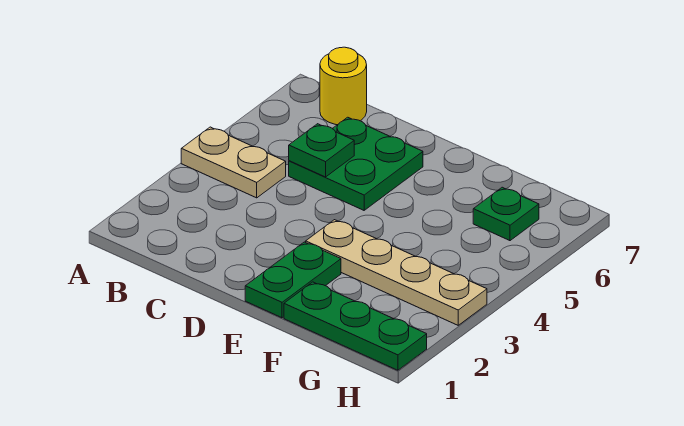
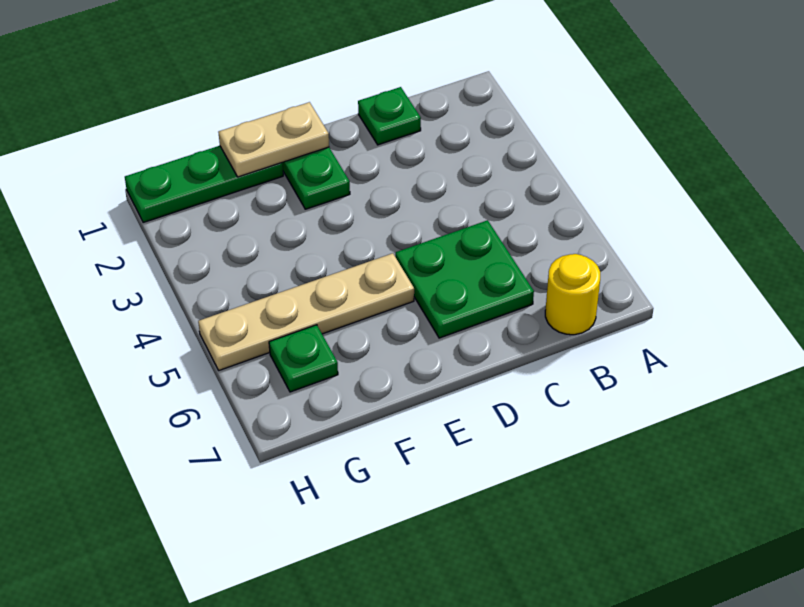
tan 1x2 plate [181,127,286,198] -> tan 1x2 plate moved to [218,102,329,177]
green 1x1 plate [289,124,354,177] -> green 1x1 plate moved to [358,87,421,145]
tan 1x4 plate [306,220,487,325] -> tan 1x4 plate moved to [198,253,414,370]

